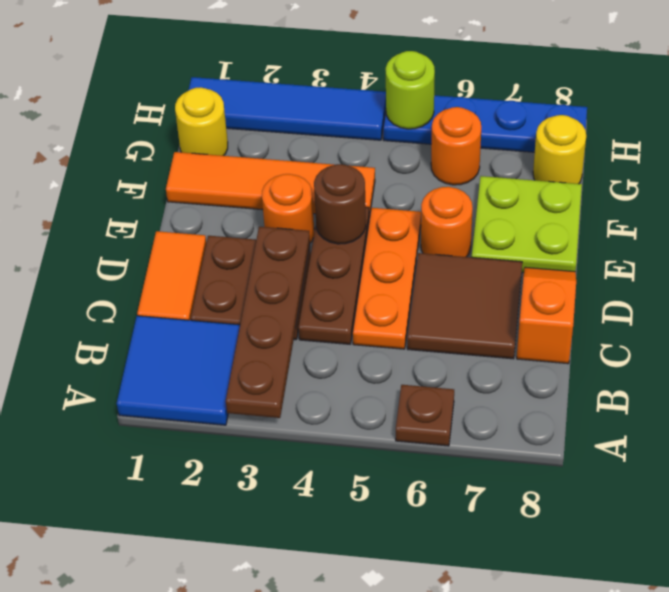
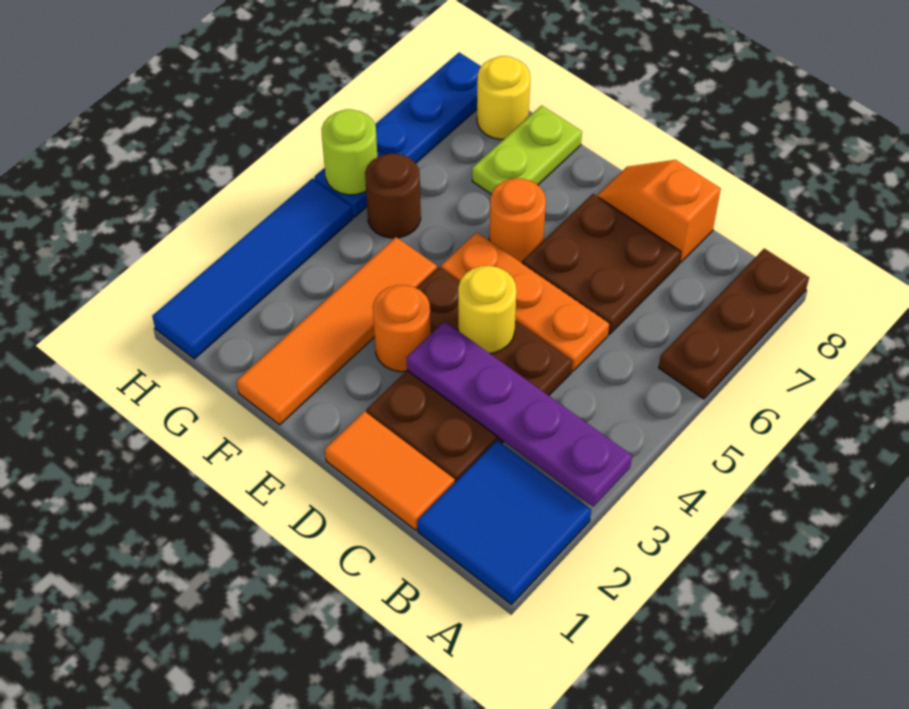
brown 1x4 plate [226,227,310,418] -> purple 1x4 plate [407,321,632,507]
brown 1x1 plate [396,385,454,446] -> brown 1x3 plate [659,249,809,399]
brown 2x2 tile [407,253,522,359] -> brown 2x2 plate [522,194,681,334]
brown 1x1 round brick [314,164,366,244] -> brown 1x1 round brick moved to [365,153,421,238]
lime 2x2 plate [472,176,582,272] -> lime 1x2 plate [472,105,582,194]
yellow 1x1 round brick [175,87,228,156] -> yellow 1x1 round brick moved to [458,266,517,353]
orange 1x1 round brick [431,107,481,185] -> none

